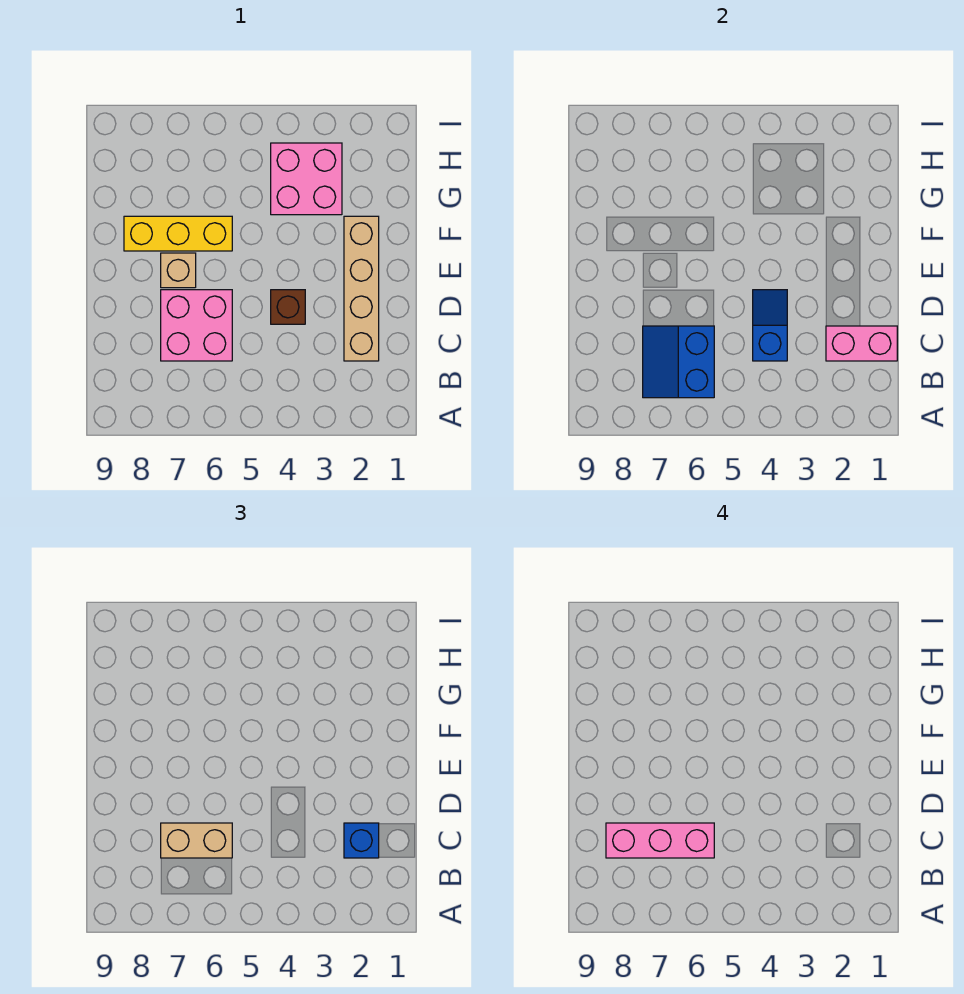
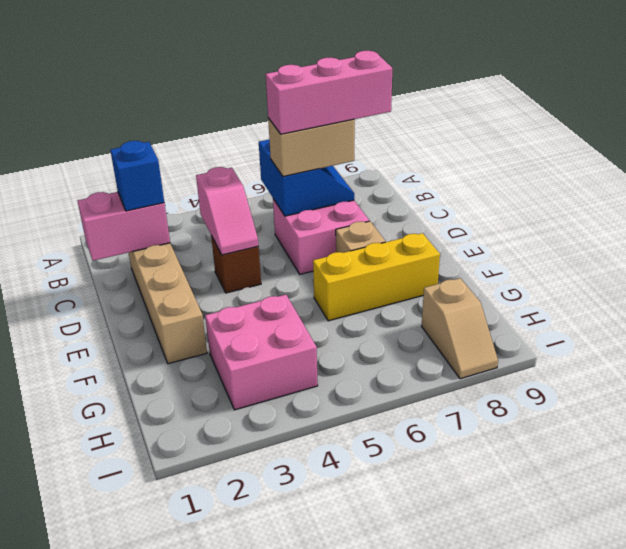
blue 1x2 slope [753,290,787,361] -> pink 1x2 slope [196,167,258,255]
none -> tan 1x2 slope [422,278,498,379]

